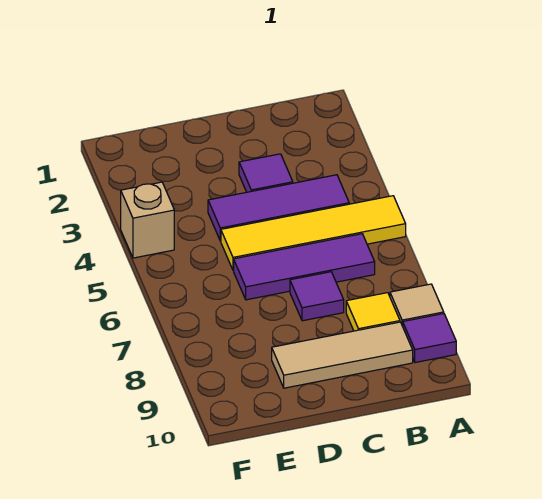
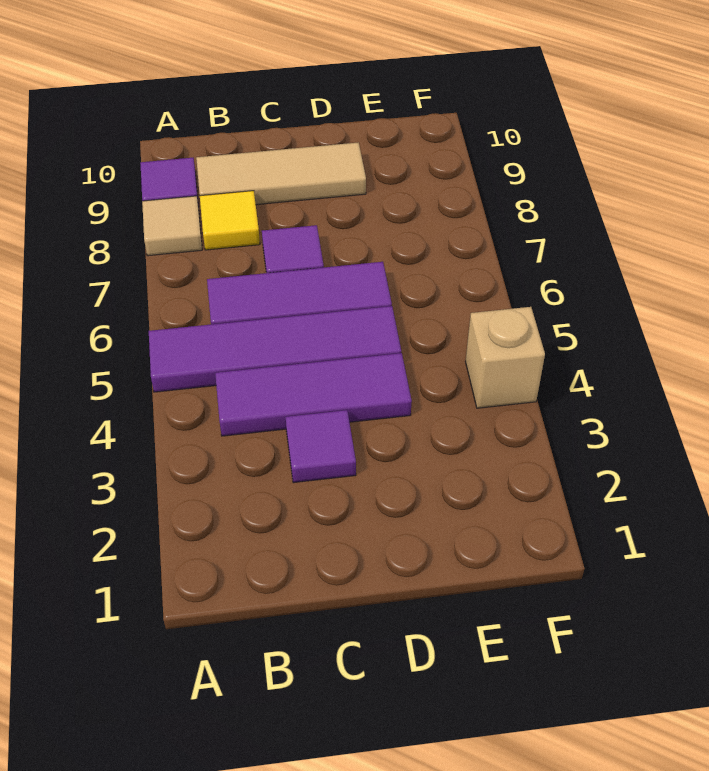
yellow 1x4 tile [221,196,406,270] -> purple 1x4 tile [149,306,401,392]

